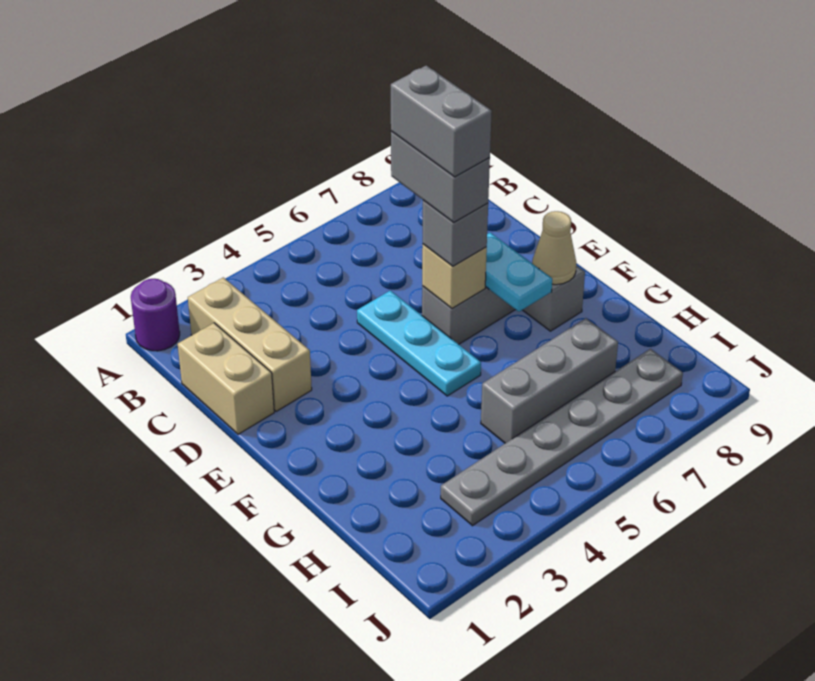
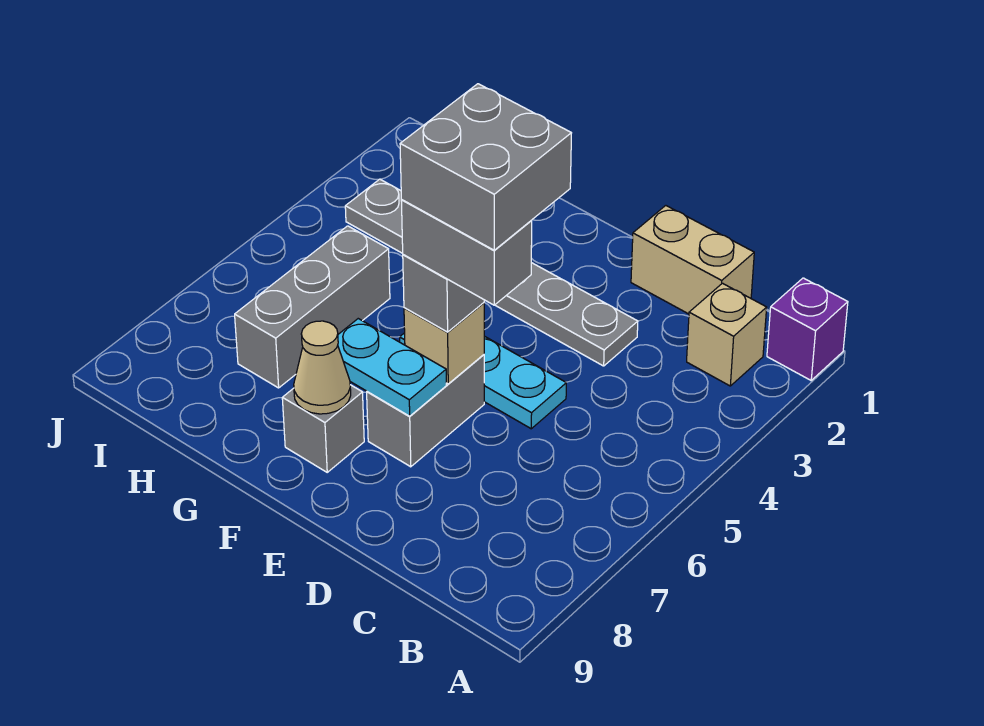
purple 1x1 round brick [131,279,180,351] -> purple 1x1 brick [767,278,848,380]
tan 1x3 brick [188,277,312,412] -> tan 1x1 brick [687,283,767,386]
grey 1x2 brick [391,65,492,177] -> grey 2x2 brick [400,84,571,250]
grey 1x6 plate [441,349,683,526] -> grey 1x6 plate turned to [345,179,638,366]

